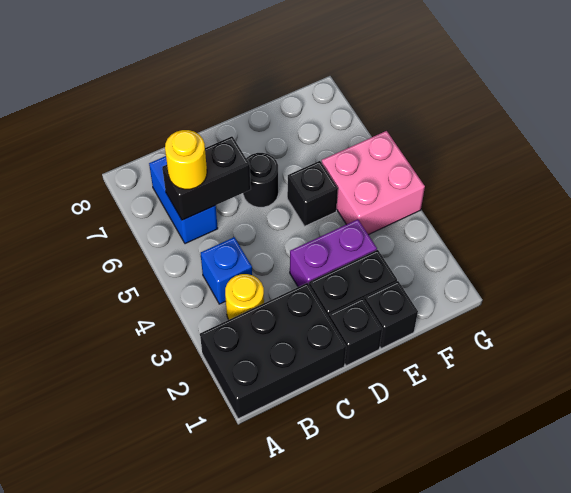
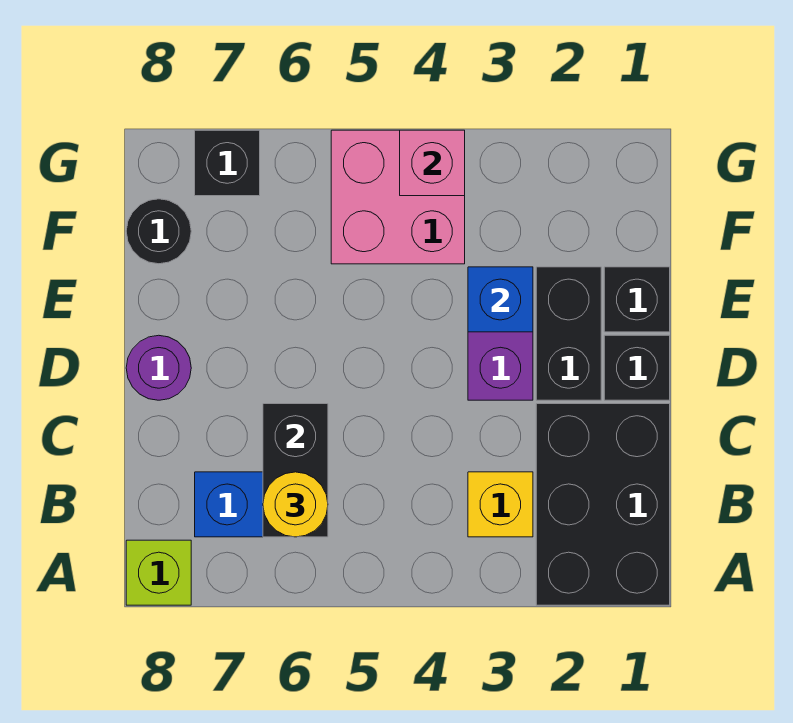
none -> lime 1x1 brick [126,540,191,605]
yellow 1x1 round brick [225,274,264,320] -> yellow 1x1 brick [468,472,533,537]
blue 1x1 brick [200,237,252,304] -> blue 1x1 brick moved to [468,267,533,332]
black 1x1 round brick [243,153,278,207] -> black 1x1 round brick moved to [126,199,191,264]
none -> purple 1x1 round brick [126,335,191,400]
black 1x1 brick [287,161,338,226] -> black 1x1 brick moved to [195,130,260,196]
none -> pink 1x1 brick [400,130,465,196]

